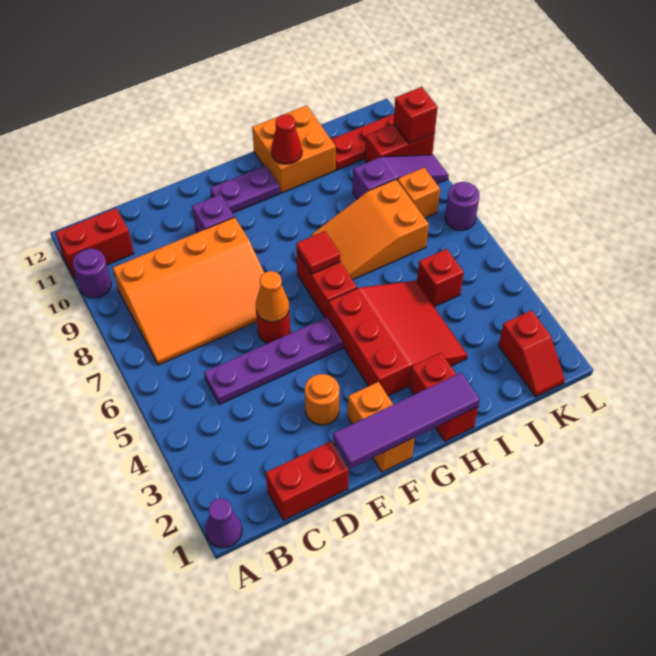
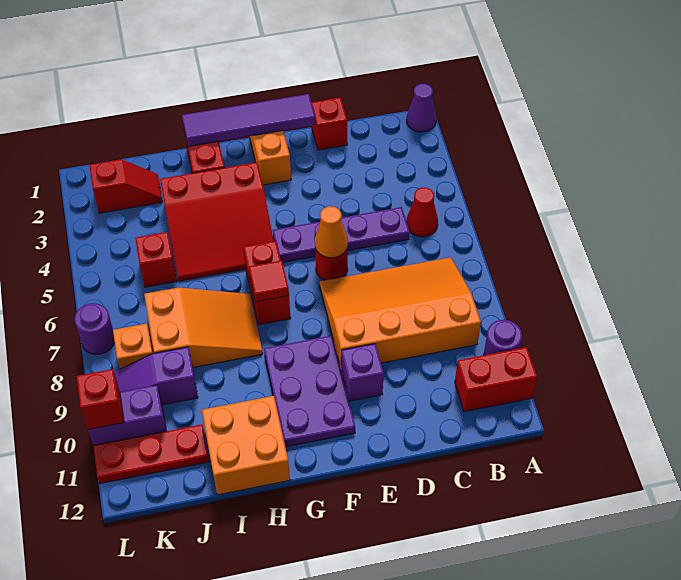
red 1x2 brick [266,441,349,520] -> red 1x1 brick [311,97,347,150]
orange 1x1 round brick [305,374,339,425] -> none
purple 1x2 plate [210,166,280,213] -> purple 2x3 plate [264,336,355,447]
red 3x3 slope [329,281,467,396] -> red 3x3 slope turned to [160,162,274,281]
red 1x1 cone [271,114,302,164] -> red 1x1 cone moved to [406,188,438,237]
red 1x2 slope [498,310,565,397] -> red 1x2 slope turned to [89,159,163,213]
red 1x2 brick [365,124,435,162] -> purple 1x2 brick [88,385,166,445]

